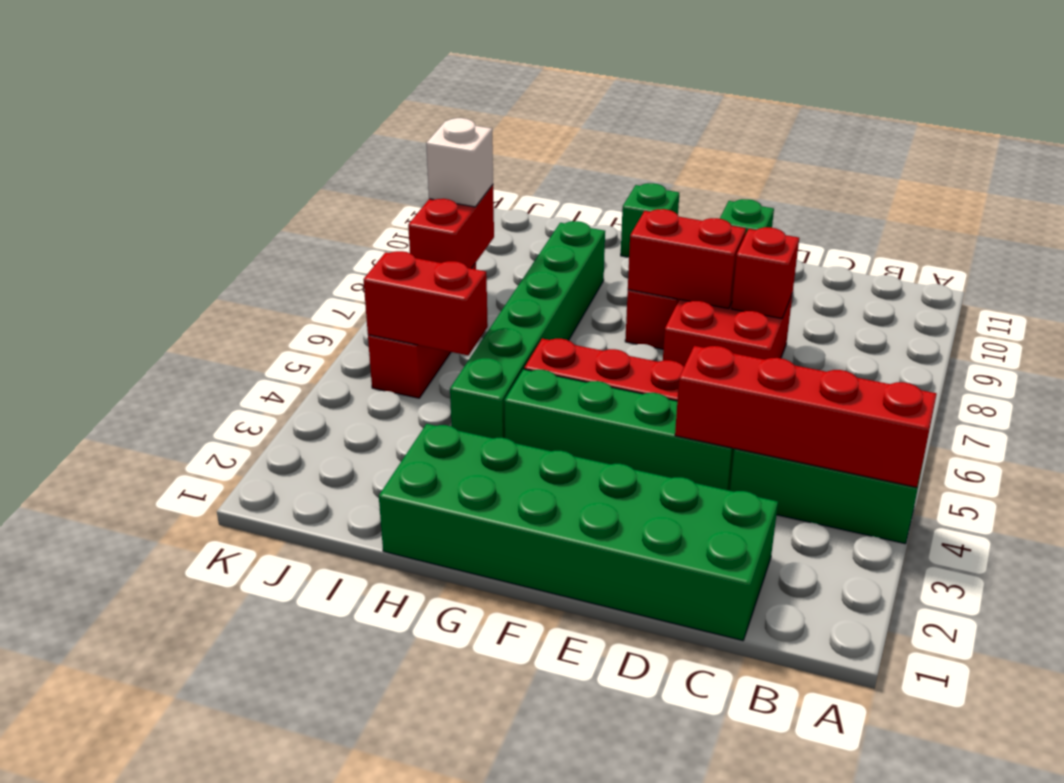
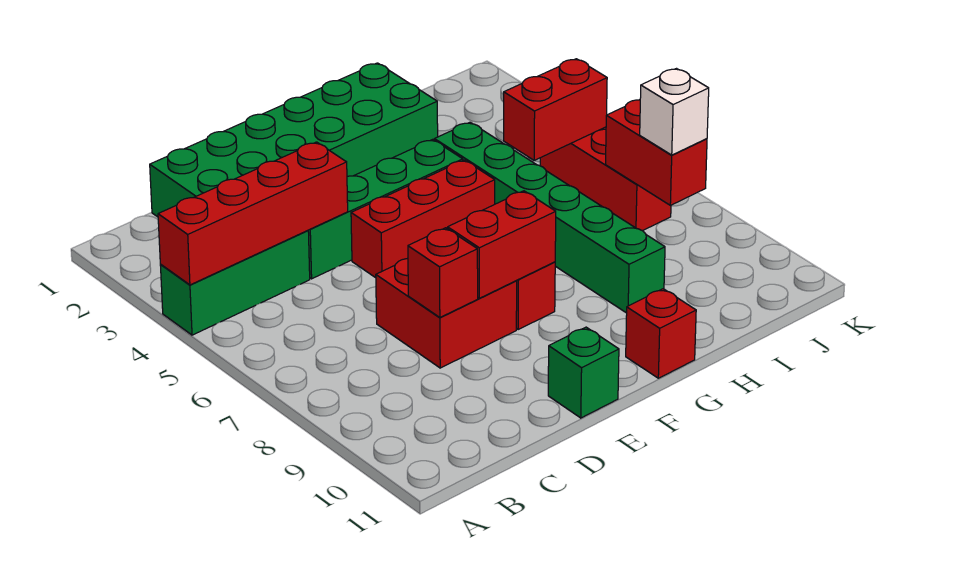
green 1x1 brick [621,183,679,257] -> red 1x1 brick [626,289,696,378]

